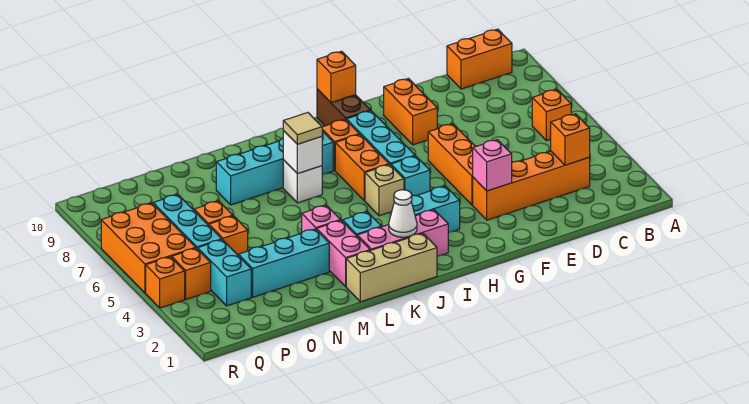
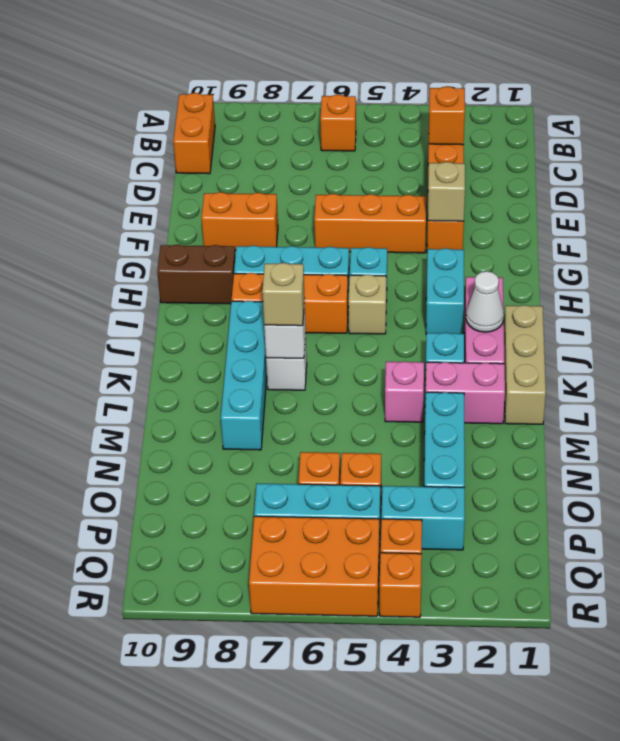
pink 1x1 brick [473,140,512,191] -> tan 1x1 brick [428,162,465,221]
orange 1x1 brick [317,51,356,103] -> none
tan 1x1 tile [283,113,322,144] -> tan 1x1 brick [262,263,305,326]

